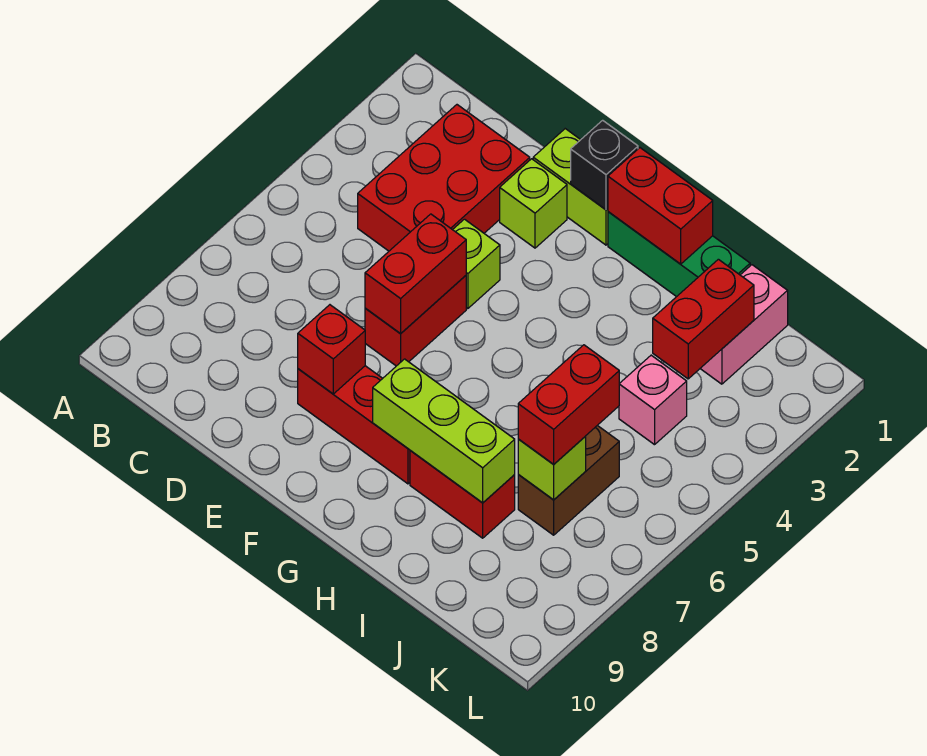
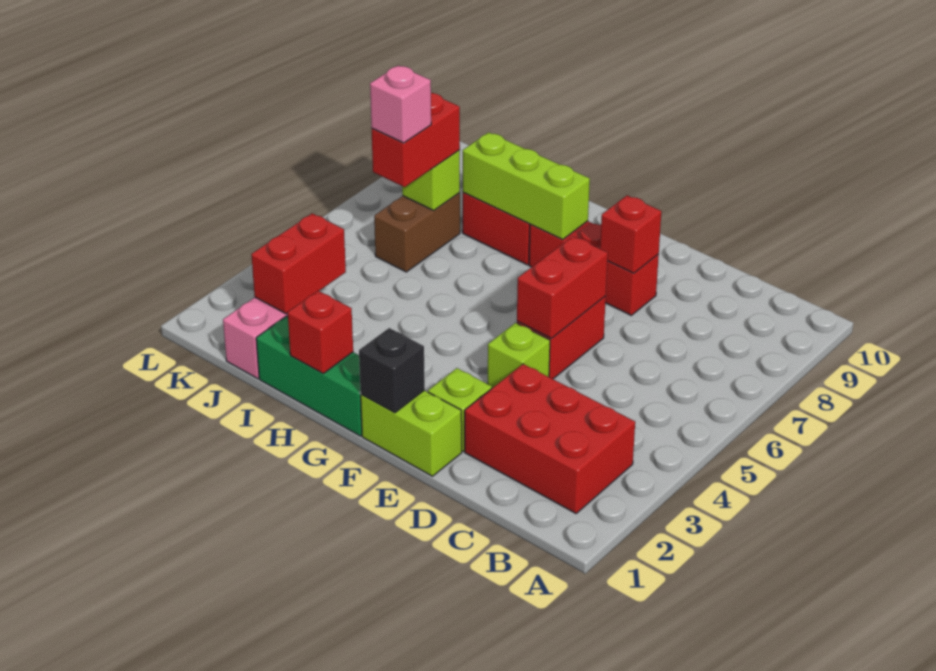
red 2x3 brick [358,105,530,251] -> red 2x3 brick turned to [465,364,635,513]
red 1x2 brick [608,148,713,264] -> red 1x1 brick [288,291,353,373]
pink 1x1 brick [619,355,687,445] -> pink 1x1 brick moved to [370,65,431,143]

